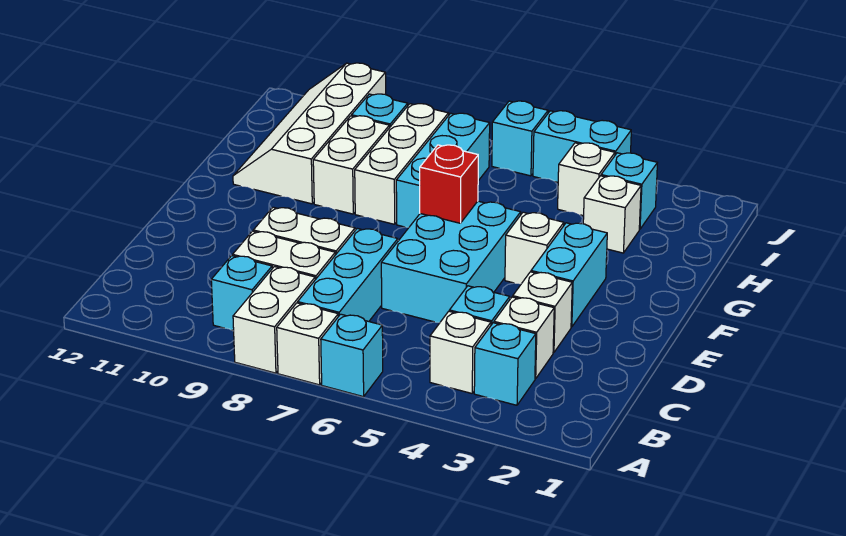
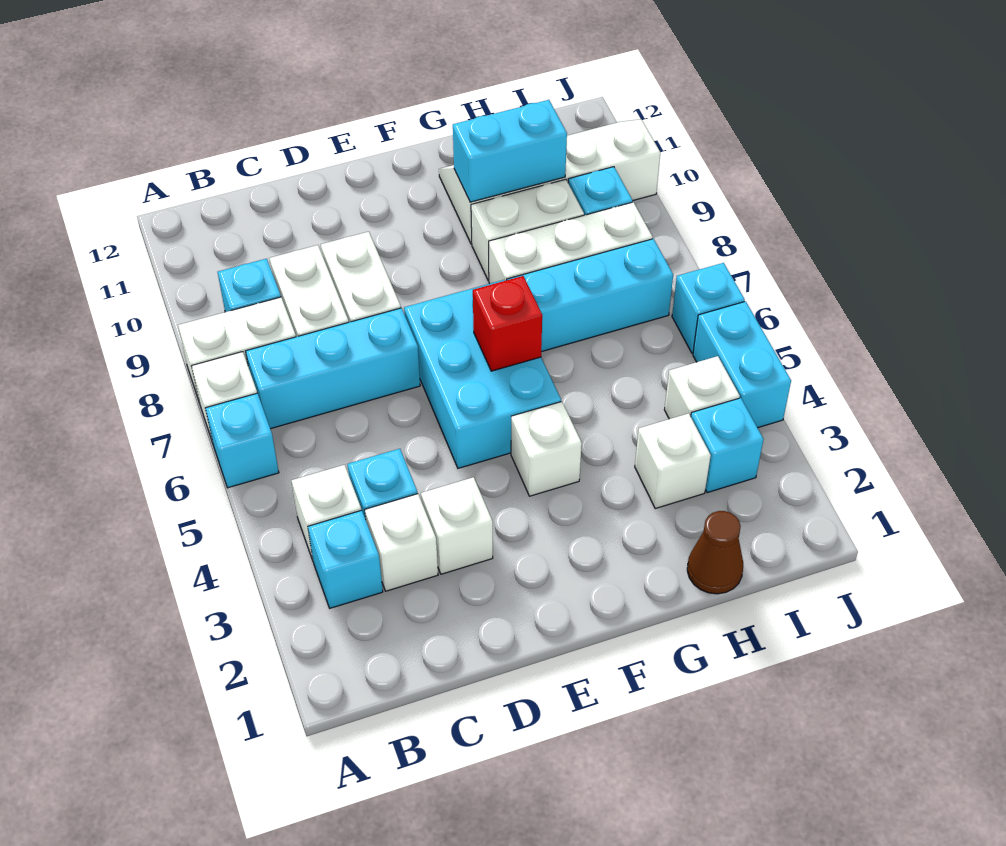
cyan 2x3 brick [381,201,521,323] -> cyan 2x3 brick turned to [404,280,561,468]
cyan 1x2 brick [531,223,607,327] -> cyan 1x2 brick moved to [453,100,567,202]
none -> brown 1x1 cone [687,511,743,594]

